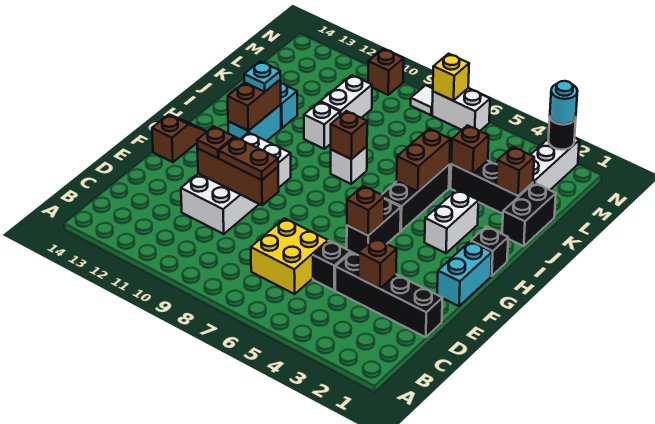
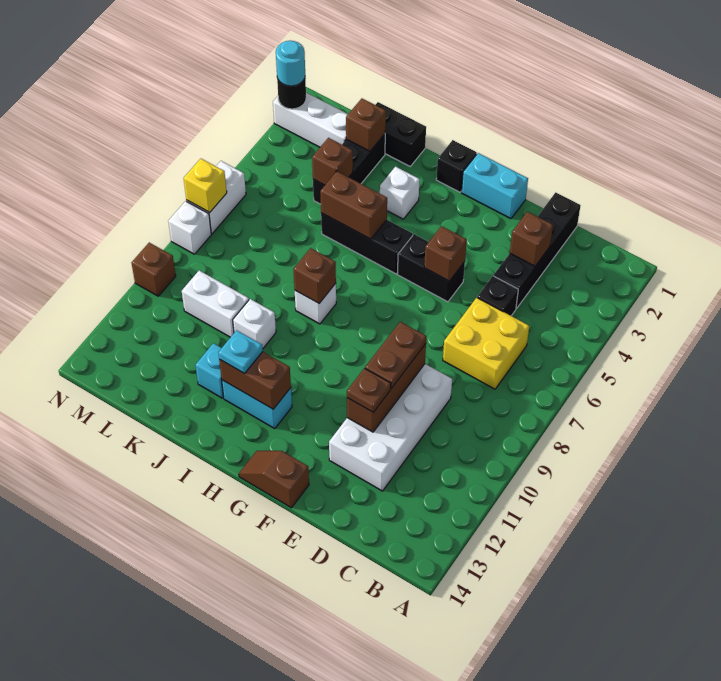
white 2x4 brick [181,132,291,234] -> white 2x4 brick turned to [329,364,452,491]
white 1x2 brick [425,190,479,253] -> white 1x1 brick [380,167,420,219]
white 1x1 tile [411,85,433,115] -> white 1x1 brick [168,201,211,254]

